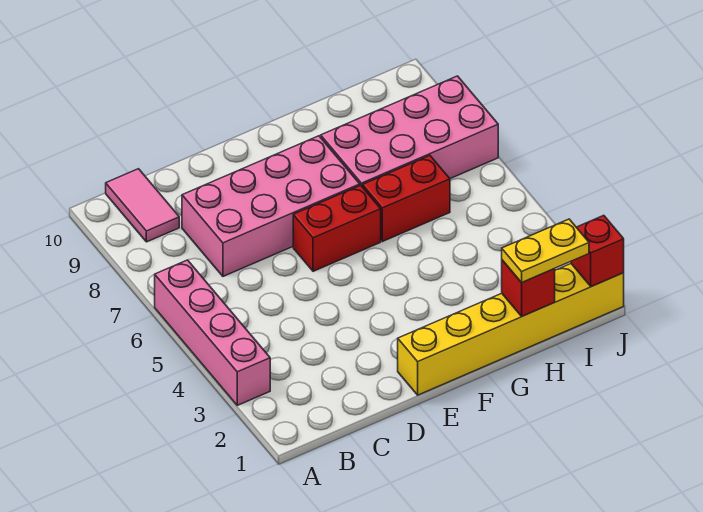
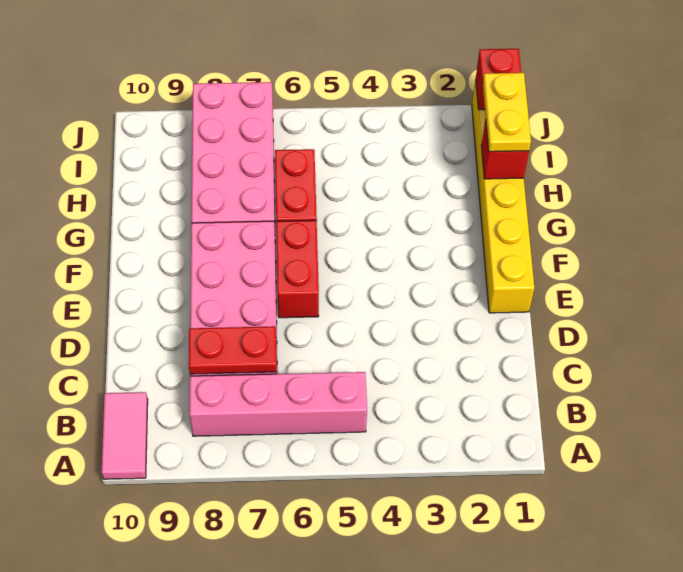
pink 1x4 brick [155,260,270,405] -> pink 1x4 brick moved to [190,372,367,436]
pink 1x2 tile [106,169,179,242] -> pink 1x2 tile turned to [102,392,148,479]
none -> red 1x2 plate [189,326,277,374]

